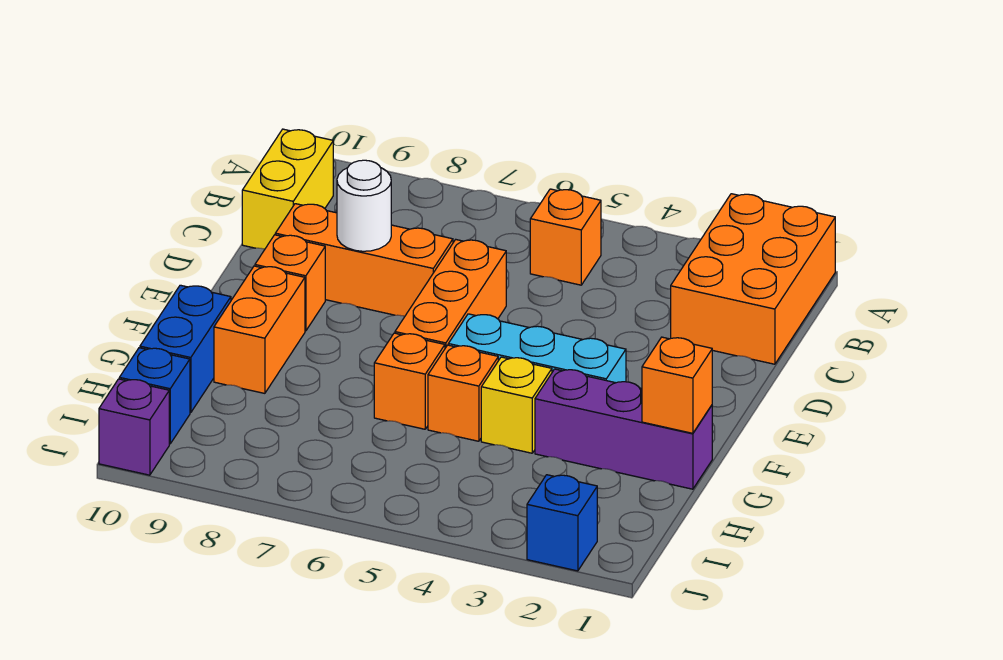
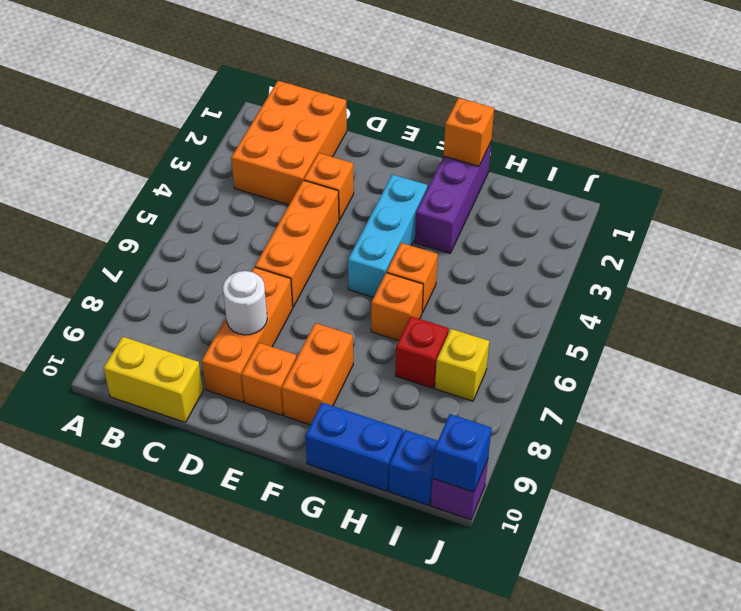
orange 2x3 brick [671,194,835,364] -> orange 2x3 brick turned to [231,81,347,205]
orange 1x1 brick [530,189,601,285] -> orange 1x1 brick moved to [304,153,354,220]
orange 1x3 brick [395,240,506,348] -> orange 1x3 brick turned to [255,180,339,307]
orange 1x2 brick [214,266,305,393] -> orange 1x2 brick turned to [282,323,353,425]
yellow 1x1 brick [481,357,552,453] -> yellow 1x1 brick moved to [435,329,489,401]
none -> red 1x1 brick [395,316,449,388]
blue 1x1 brick [527,475,597,571] -> blue 1x1 brick moved to [433,414,492,492]

